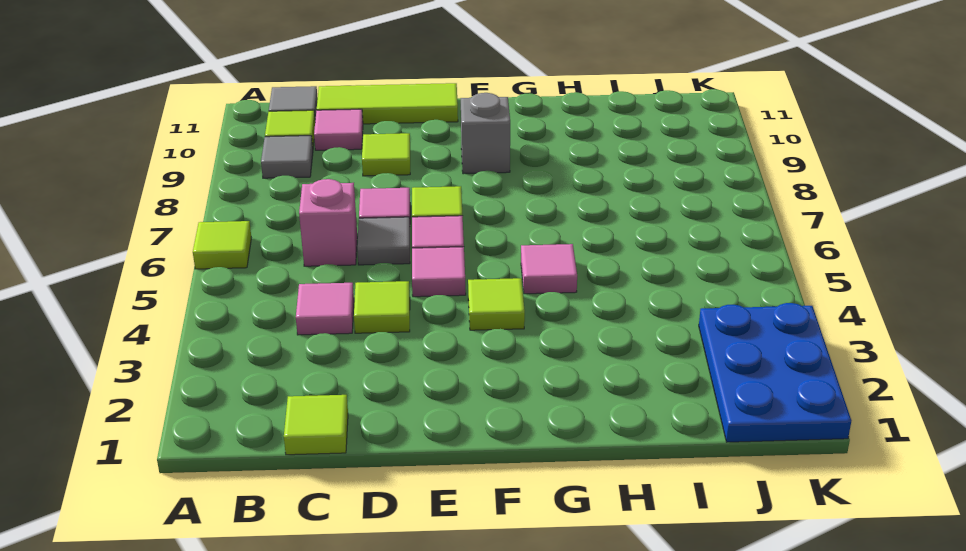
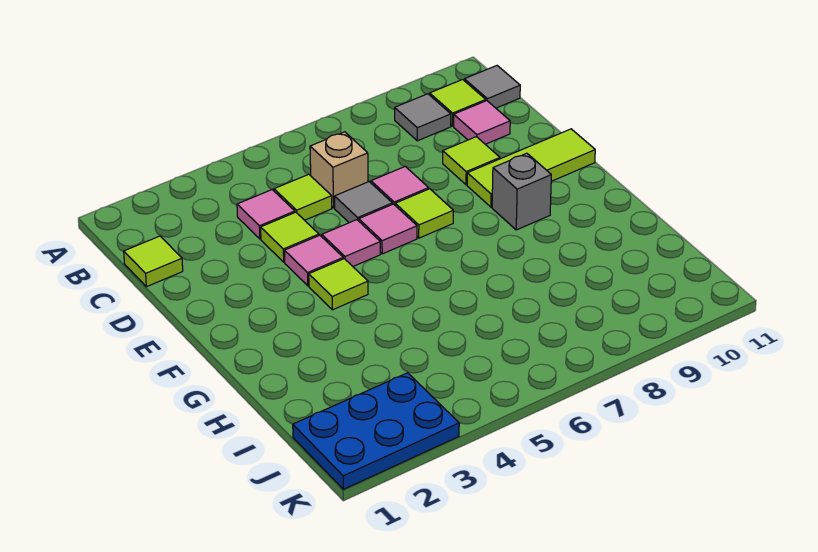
lime 1x1 tile [193,221,251,269] -> lime 1x1 tile moved to [274,174,332,220]
pink 1x1 brick [299,179,357,266] -> tan 1x1 brick [310,132,368,208]
lime 1x3 tile [317,83,458,124] -> lime 1x3 tile turned to [467,129,595,207]
pink 1x1 tile [521,244,577,294] -> pink 1x1 tile moved to [284,235,343,286]

